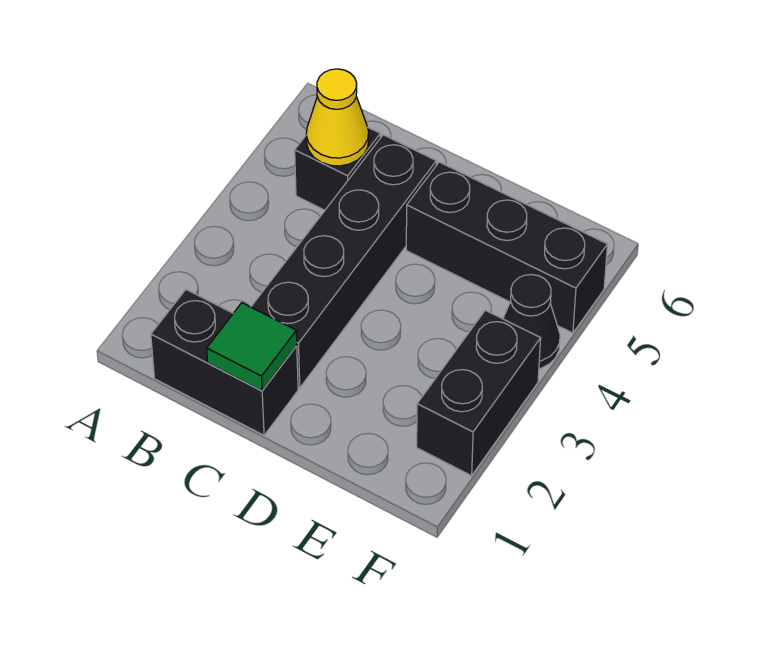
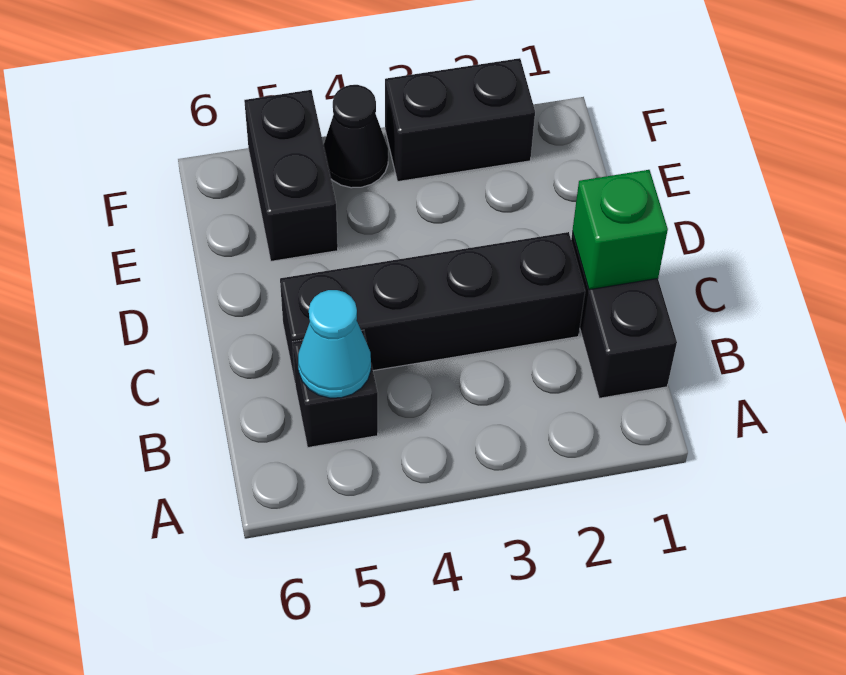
yellow 1x1 cone [306,69,369,166] -> cyan 1x1 cone [298,290,371,398]
green 1x1 tile [207,303,297,391] -> green 1x1 brick [572,170,668,290]
black 1x3 brick [406,162,608,333] -> black 1x2 brick [244,90,338,261]

